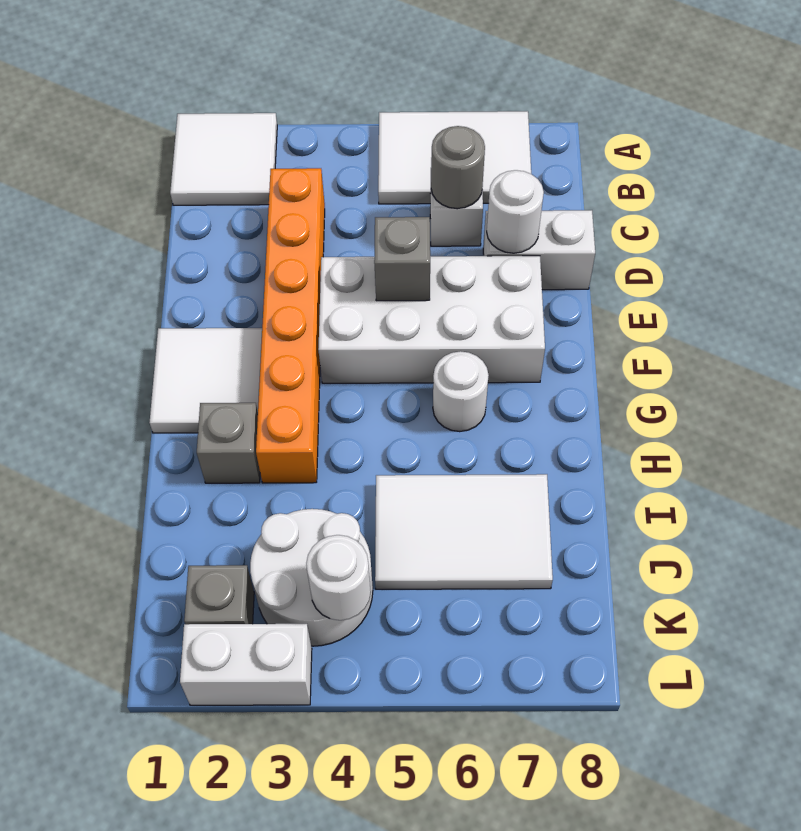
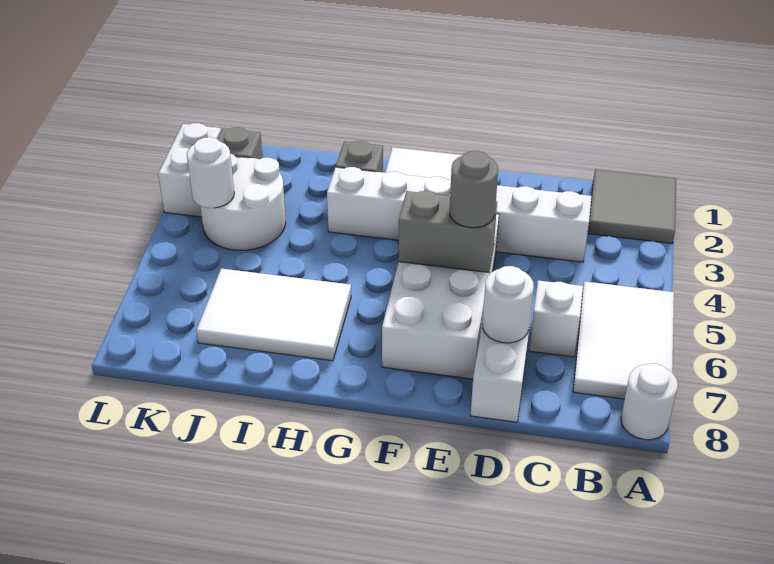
white 2x2 tile [170,113,277,205] -> grey 2x2 tile [588,169,676,244]
orange 1x6 brick [256,168,325,483] -> white 1x6 brick [327,167,592,262]
grey 1x1 round brick [431,126,485,209] -> grey 1x1 round brick moved to [450,151,498,228]
grey 1x1 brick [374,217,430,301] -> grey 1x2 brick [398,191,497,272]
white 1x1 round brick [433,351,489,432] -> white 1x1 round brick moved to [621,363,678,440]
white 2x3 tile [375,474,553,589] -> white 2x3 tile turned to [196,268,351,361]

